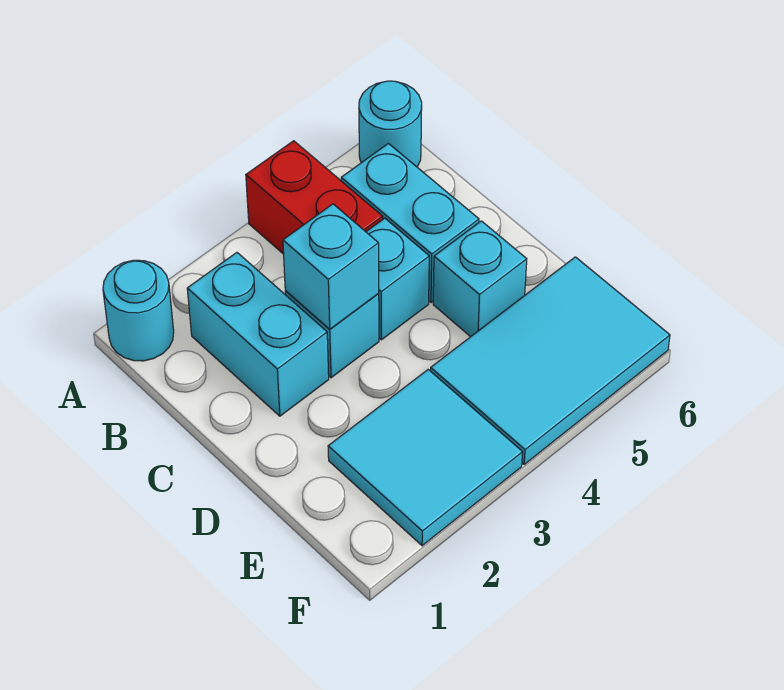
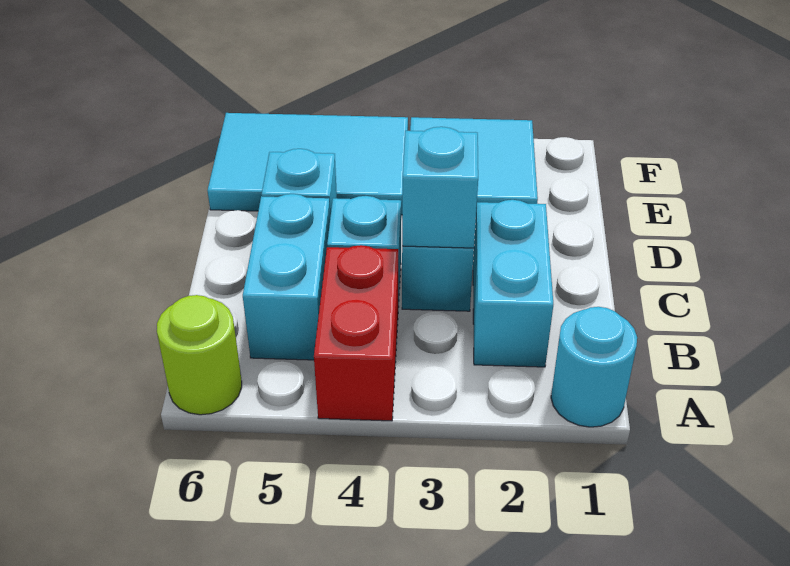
cyan 1x1 round brick [359,81,422,167] -> lime 1x1 round brick [157,295,242,415]

